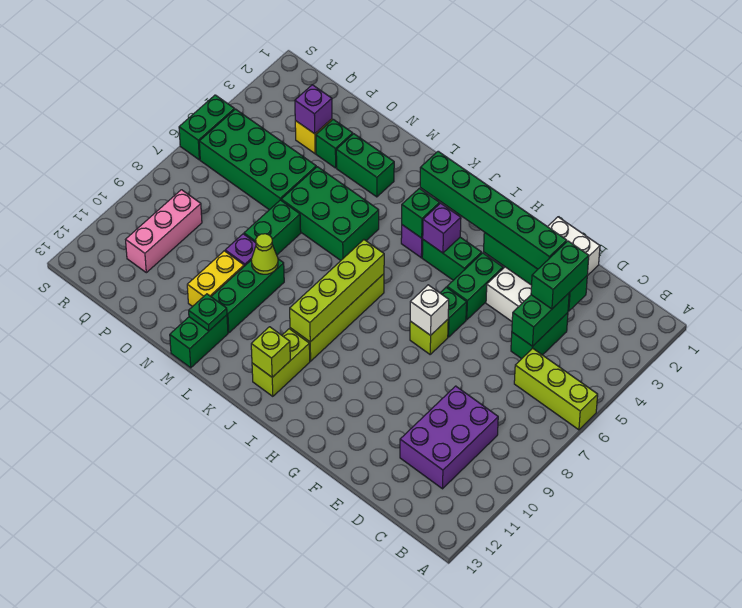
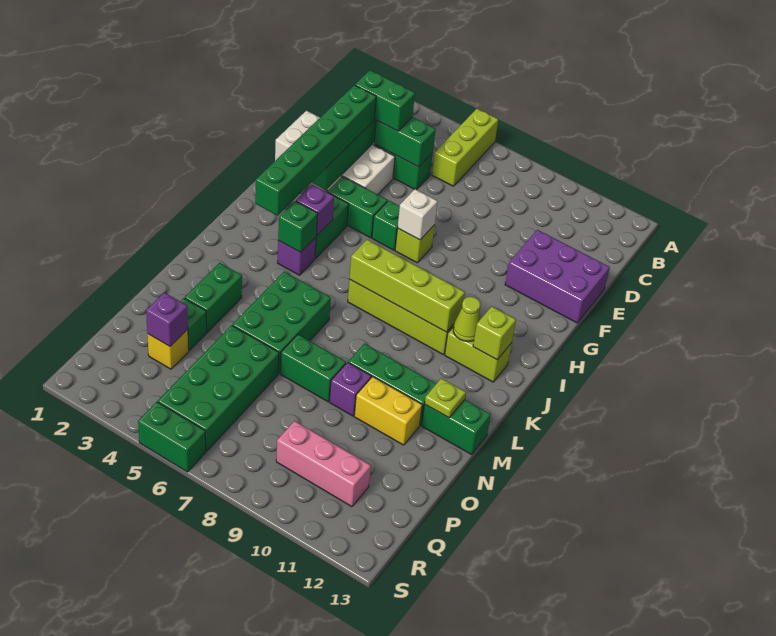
purple 2x3 brick [400,386,498,489] -> purple 2x3 brick moved to [505,230,610,323]
lime 1x1 cone [251,234,278,274] -> lime 1x1 cone moved to [453,297,481,342]
green 1x1 plate [189,294,227,331] -> lime 1x1 plate [425,378,466,418]

